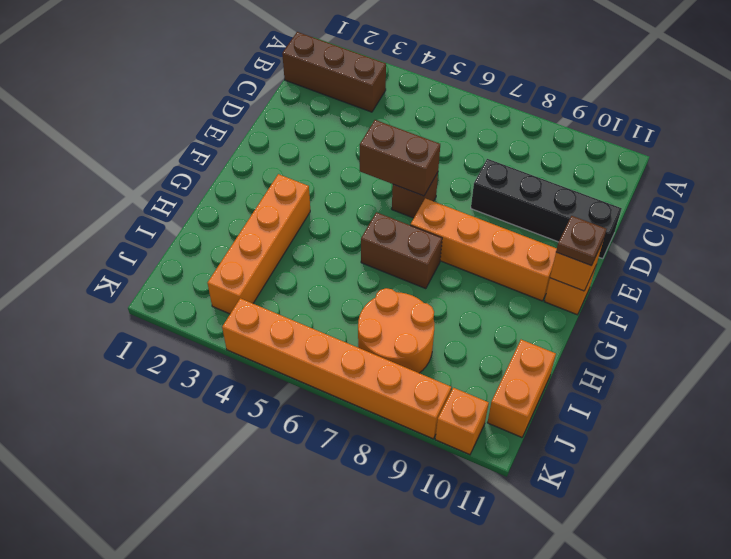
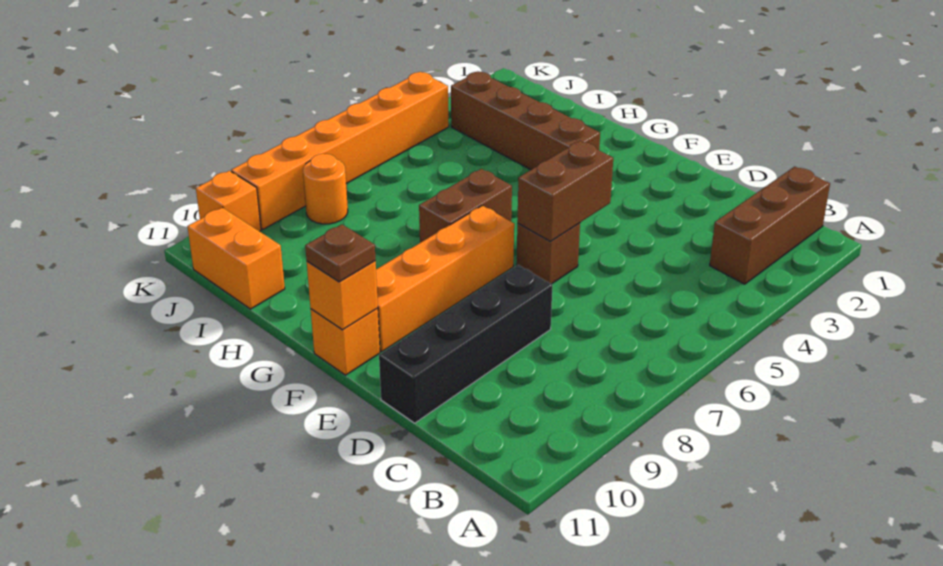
orange 1x4 brick [207,174,310,314] -> brown 1x4 brick [451,72,600,170]
orange 2x2 round brick [358,288,434,373] -> orange 1x1 round brick [303,154,348,224]

